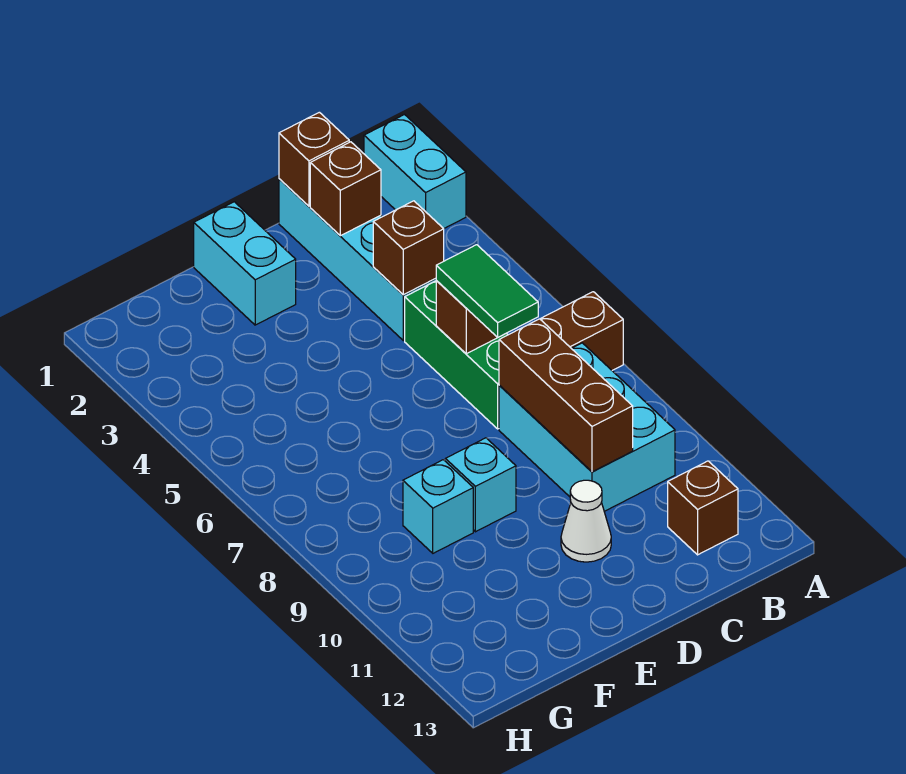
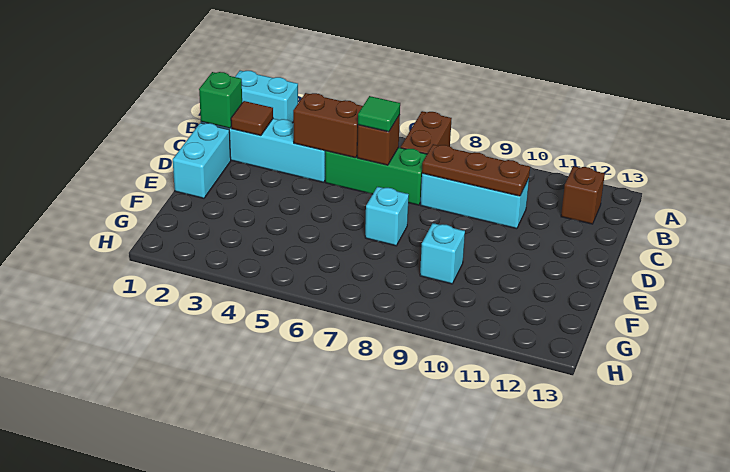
cyan 2x3 brick [499,343,675,511] -> cyan 1x3 brick [420,173,529,229]
brown 1x1 brick [279,112,349,206] -> green 1x1 brick [199,72,242,128]
brown 1x1 brick [310,142,381,236] -> brown 1x1 tile [231,101,273,136]
brown 1x1 brick [373,201,444,295] -> brown 1x2 brick [293,93,363,158]
green 1x2 tile [436,245,538,338] -> green 1x1 tile [358,96,400,132]
brown 1x3 brick [499,319,633,472] -> brown 1x3 plate [422,144,530,196]
white 1x1 cone [561,480,611,562] -> none
cyan 1x2 brick [194,202,296,325] -> cyan 1x2 brick turned to [173,123,231,198]
cyan 1x1 brick [445,438,516,532] -> cyan 1x1 brick moved to [365,187,409,246]

